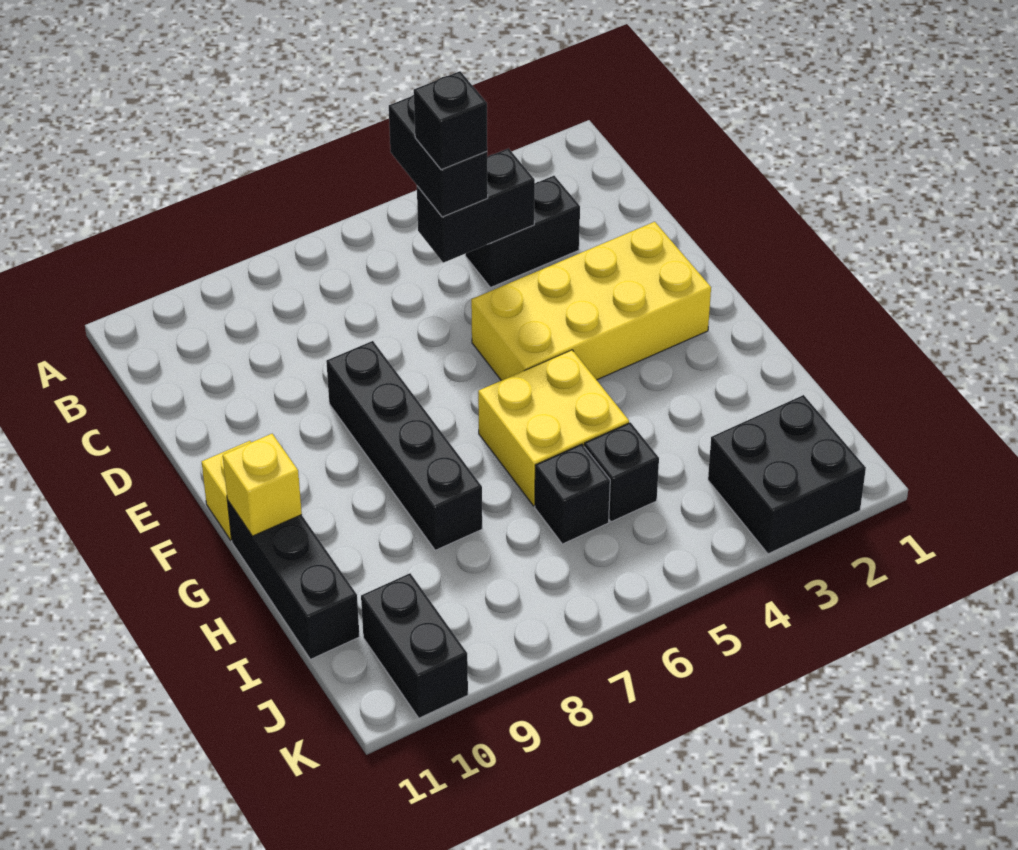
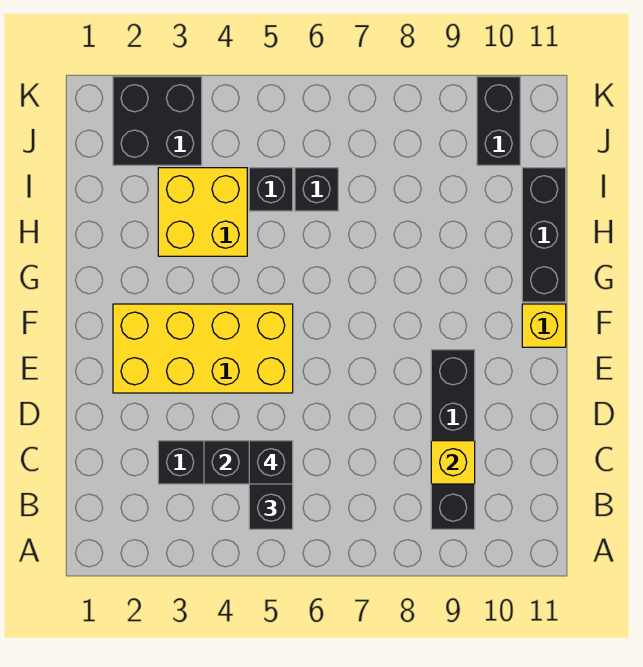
black 1x4 brick [326,341,482,550] -> black 1x4 brick moved to [431,350,475,529]
yellow 2x2 brick [478,350,629,506] -> yellow 2x2 brick moved to [158,168,247,256]
yellow 1x1 brick [223,434,302,536] -> yellow 1x1 brick moved to [431,441,475,484]

